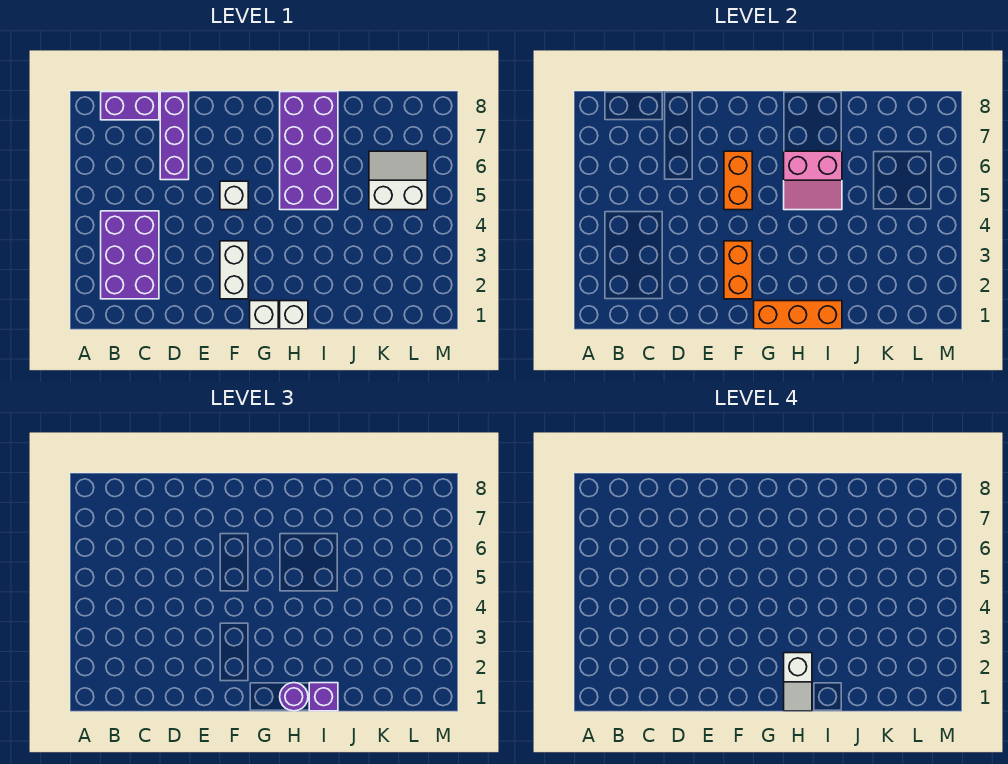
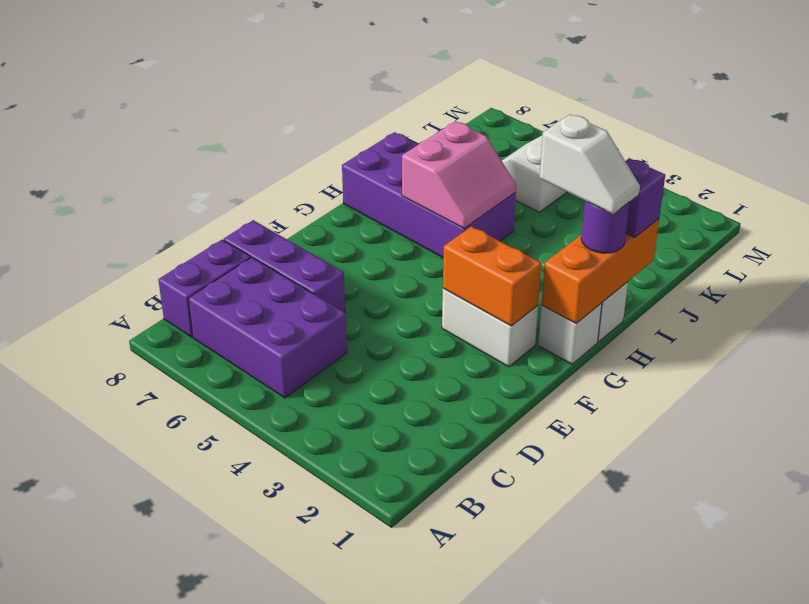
purple 2x3 brick [101,211,159,299] -> purple 2x3 brick moved to [188,257,347,398]
white 1x1 brick [220,181,248,210] -> none
orange 1x2 brick [724,151,752,210] -> none

